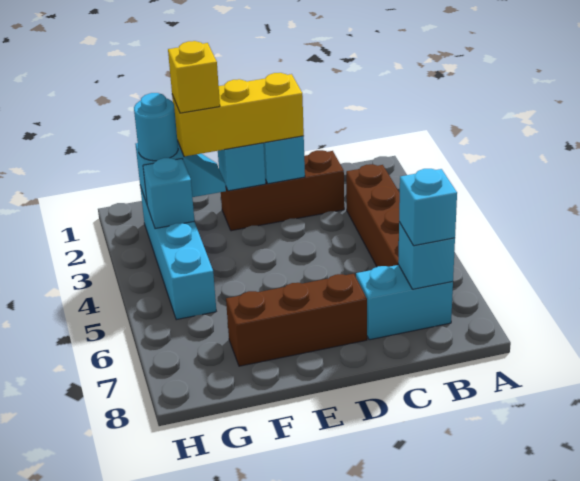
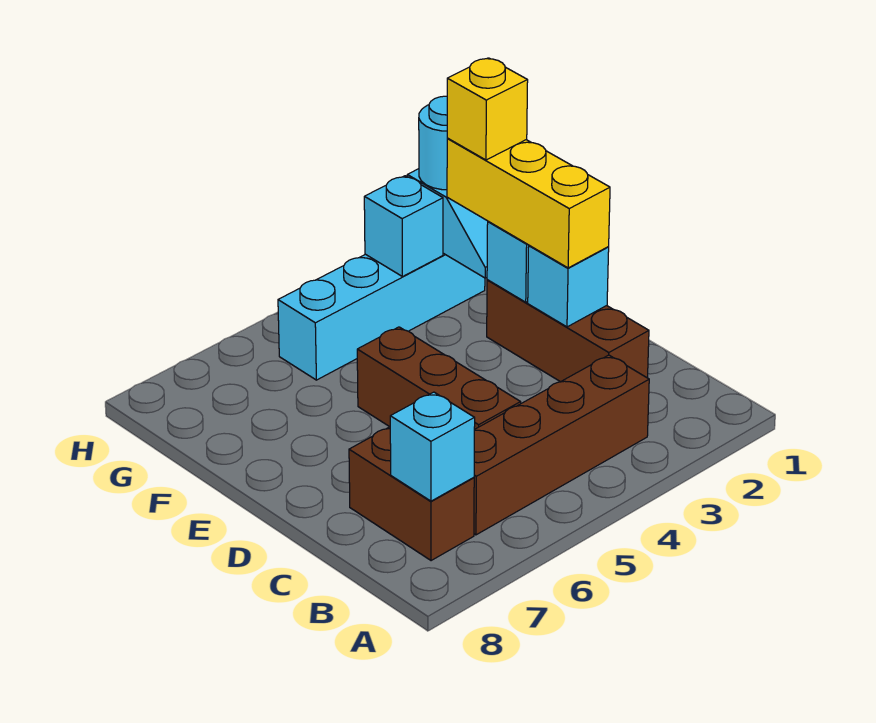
cyan 1x2 brick [356,265,453,340] -> brown 1x2 brick [349,427,474,561]
cyan 1x1 brick [399,169,457,246] -> none
brown 1x3 brick [226,274,367,366] -> brown 1x3 brick moved to [357,327,521,430]

